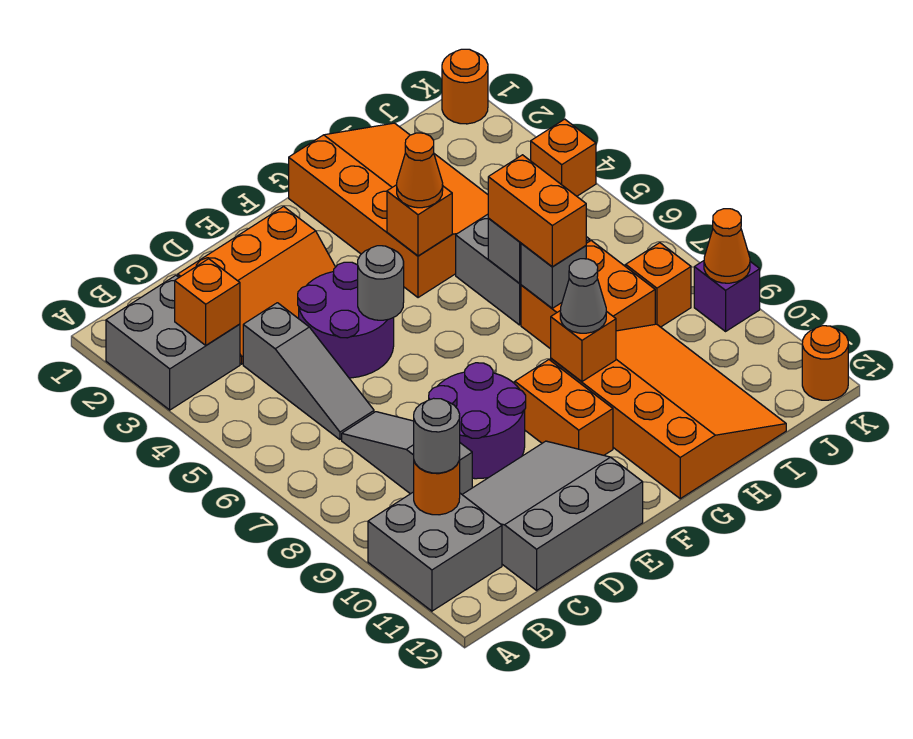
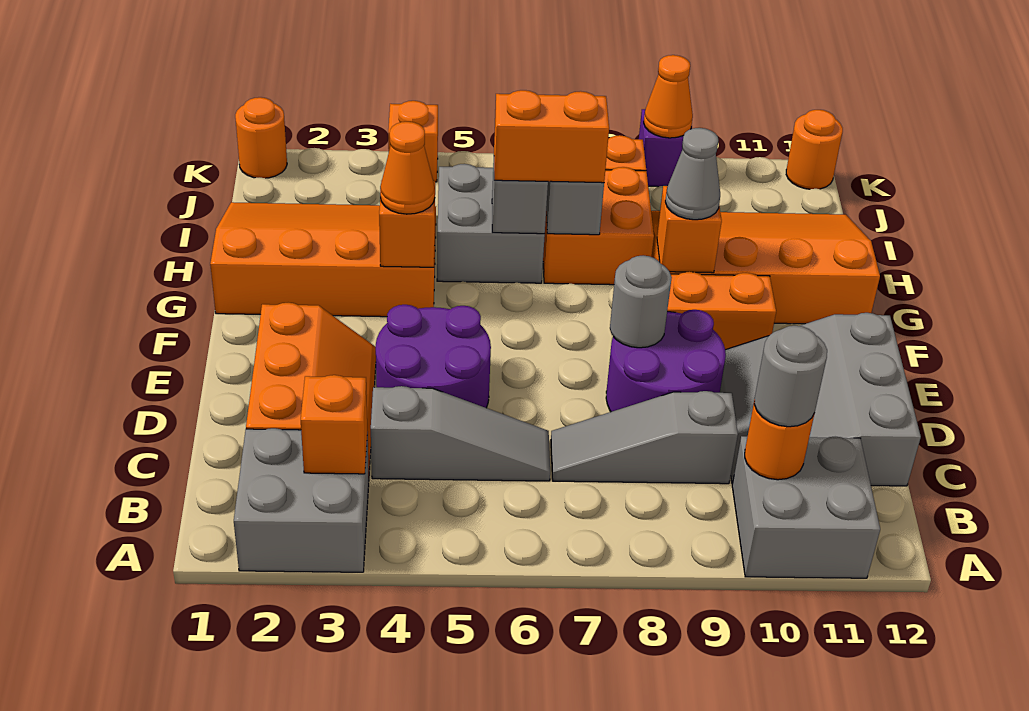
grey 1x1 round brick [358,246,404,320] -> grey 1x1 round brick moved to [610,255,672,348]

